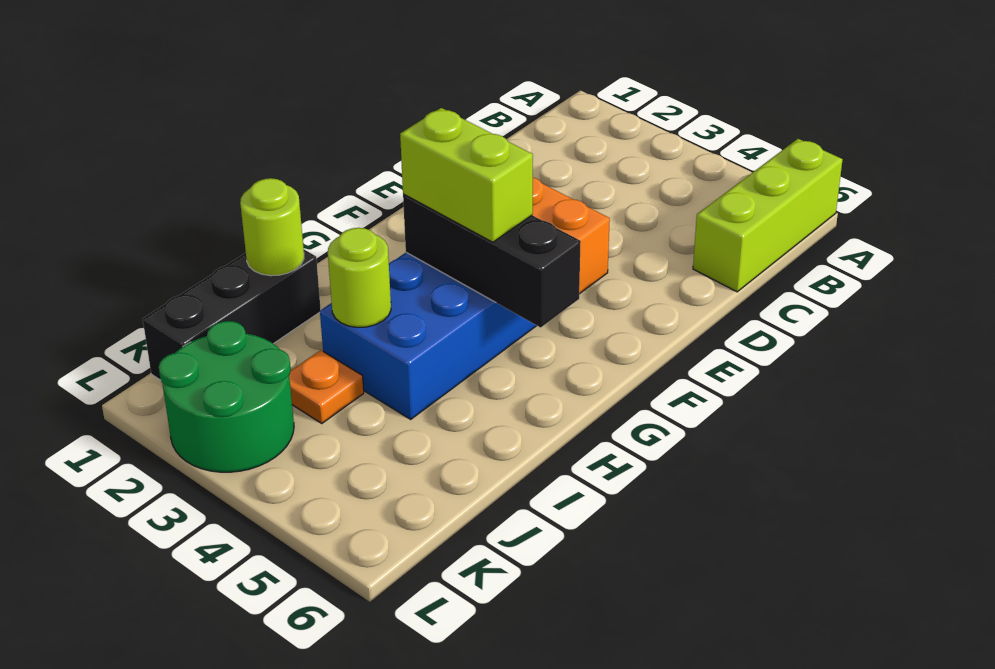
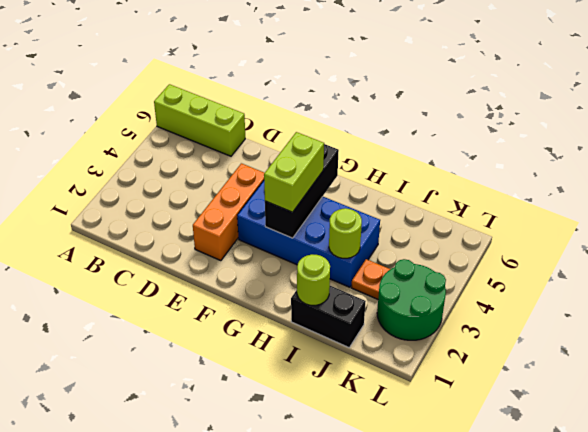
black 1x3 brick [143,250,321,380] -> black 1x2 brick [291,286,366,347]

